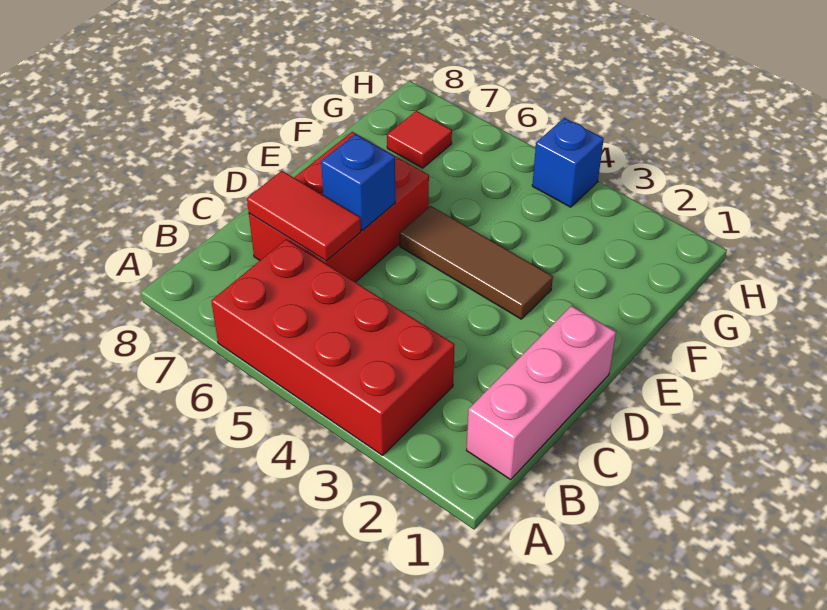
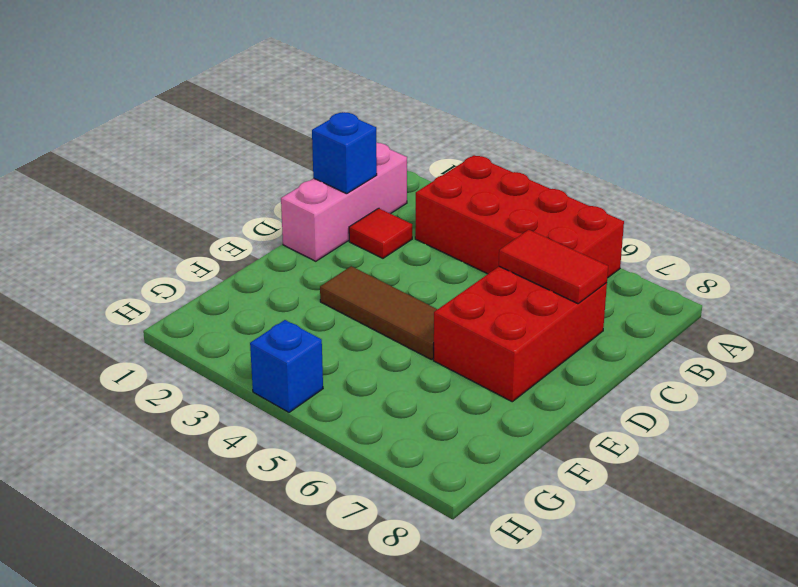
blue 1x1 brick [321,134,395,230] -> blue 1x1 brick moved to [312,112,377,194]
red 1x1 tile [387,111,452,168] -> red 1x1 tile moved to [349,208,412,258]

